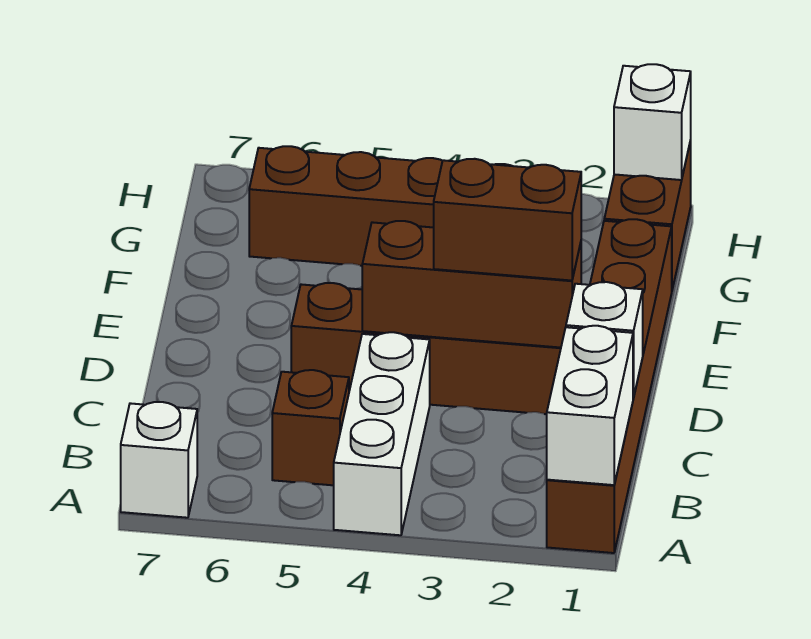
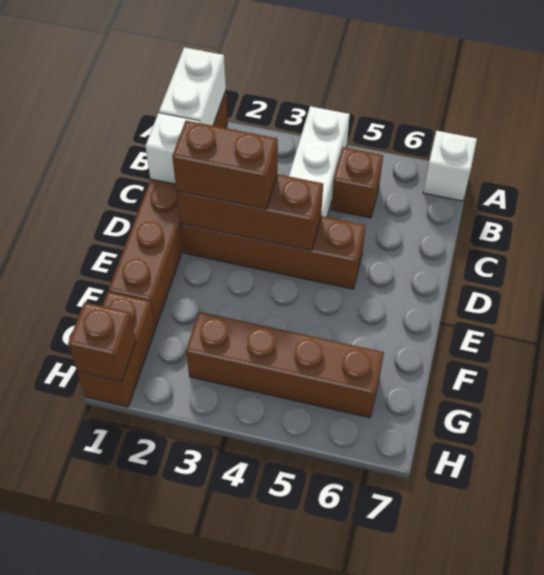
white 1x1 brick [614,64,691,180] -> brown 1x1 brick [68,302,136,382]

